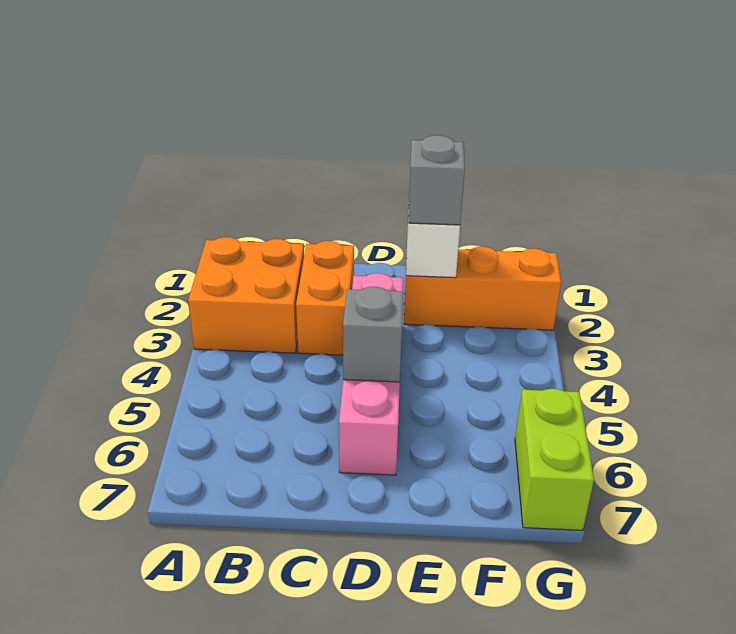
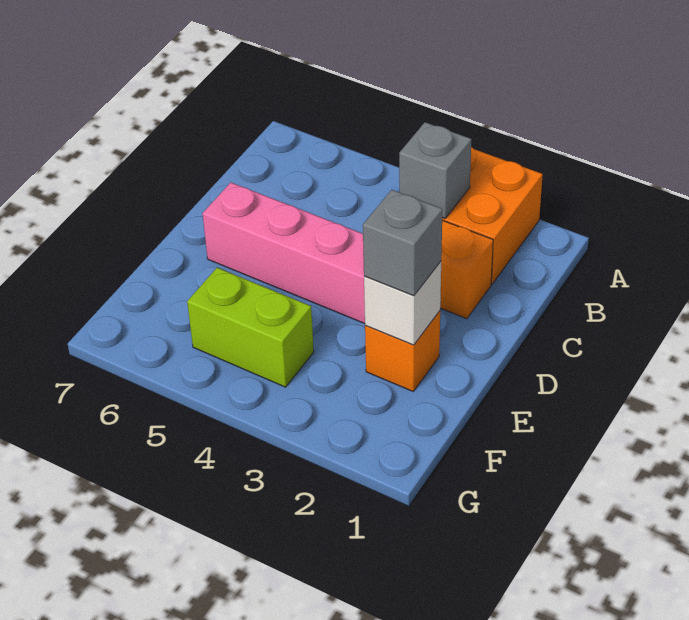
grey 1x1 brick [343,287,403,382] -> grey 1x1 brick moved to [399,122,471,219]
orange 1x3 brick [404,247,561,330] -> orange 1x1 brick [365,311,440,391]
lime 1x2 brick [515,389,594,530] -> lime 1x2 brick moved to [187,268,314,387]

